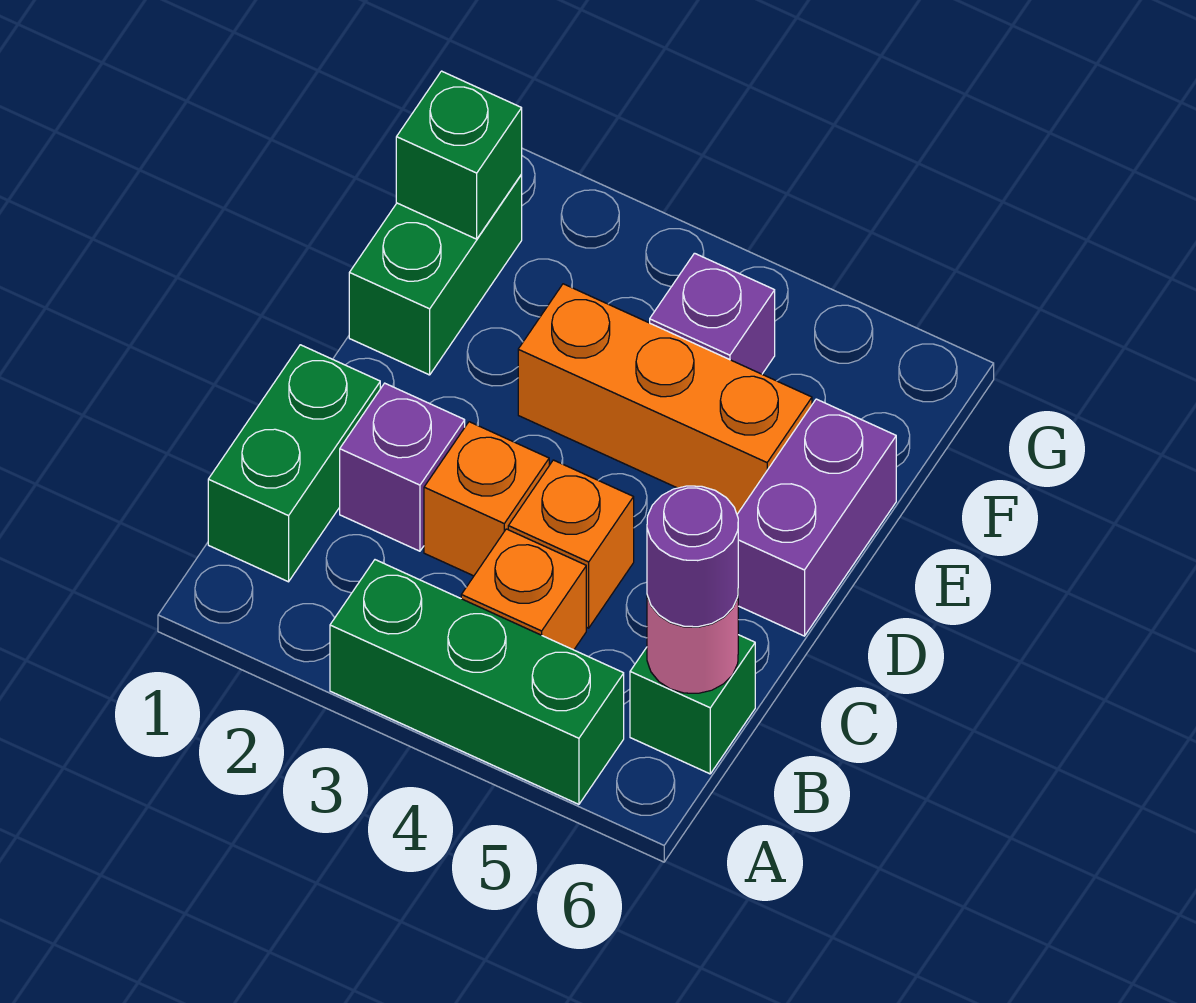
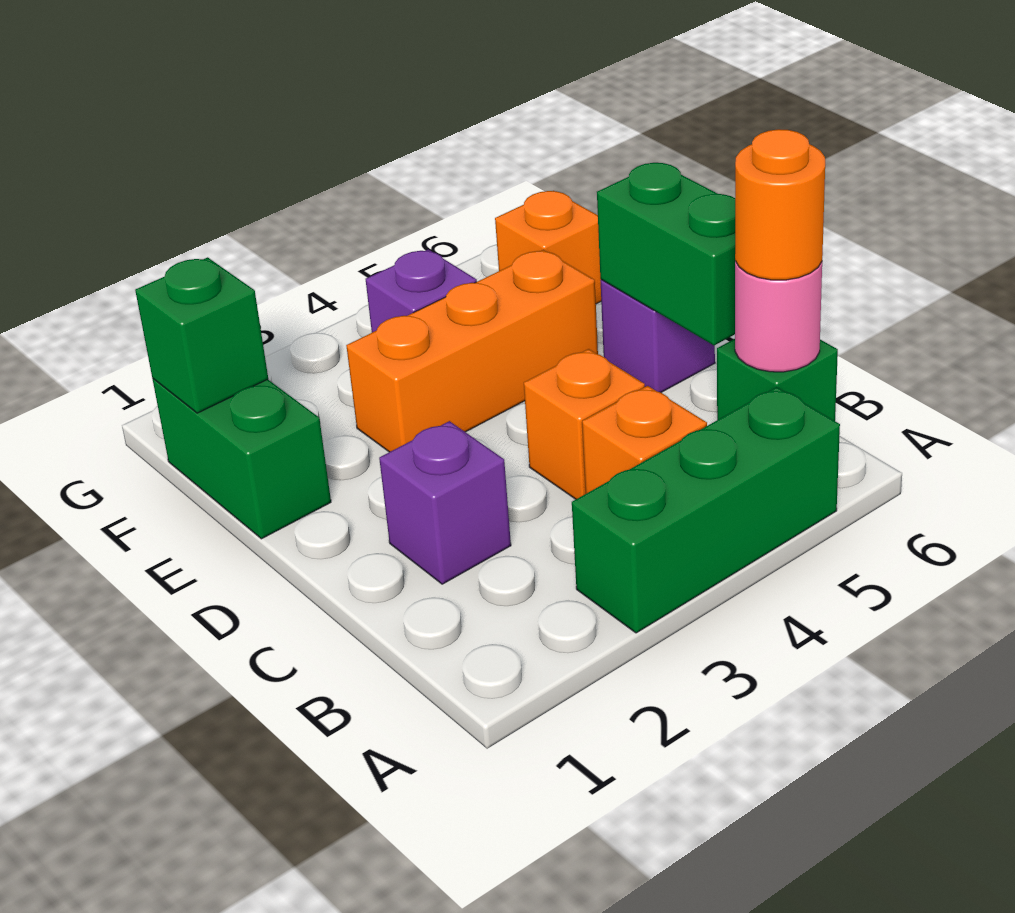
green 1x2 brick [208,345,380,582] -> green 1x2 brick moved to [597,163,735,346]
purple 1x1 round brick [647,486,738,627] -> orange 1x1 round brick [735,129,825,280]
orange 1x1 brick [424,422,549,576] -> orange 1x1 brick moved to [495,191,601,304]
purple 1x2 brick [737,399,896,636] -> purple 1x1 brick [600,280,715,392]

